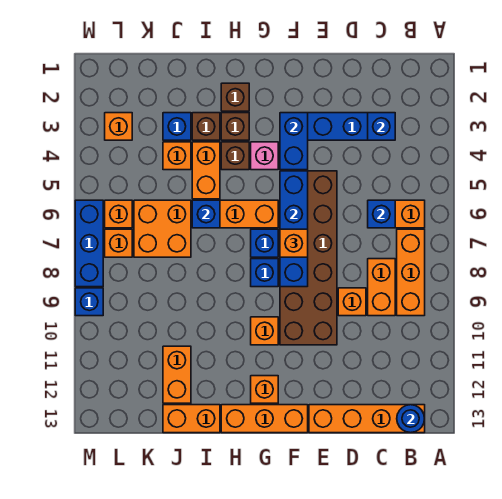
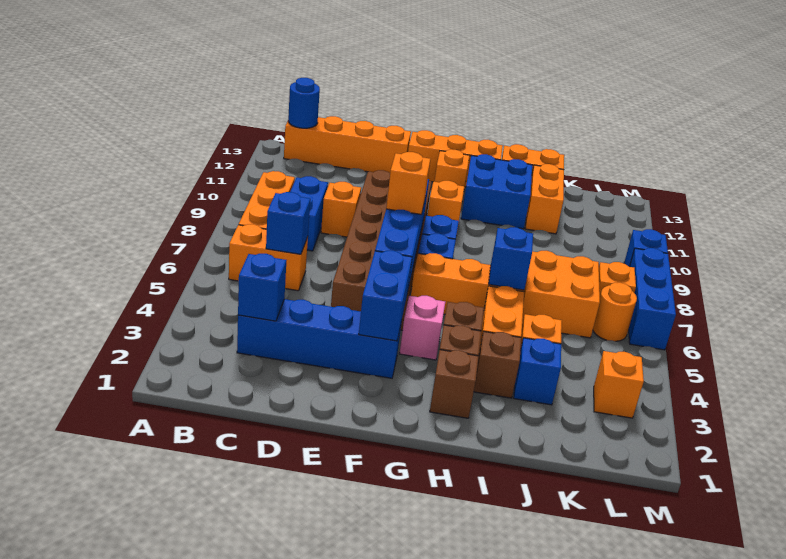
orange 1x2 brick [368,259,395,316] -> blue 1x2 brick [290,176,328,251]
none -> blue 2x2 brick [461,154,532,229]
orange 1x1 brick [105,200,132,228] -> orange 1x1 round brick [593,283,637,341]

